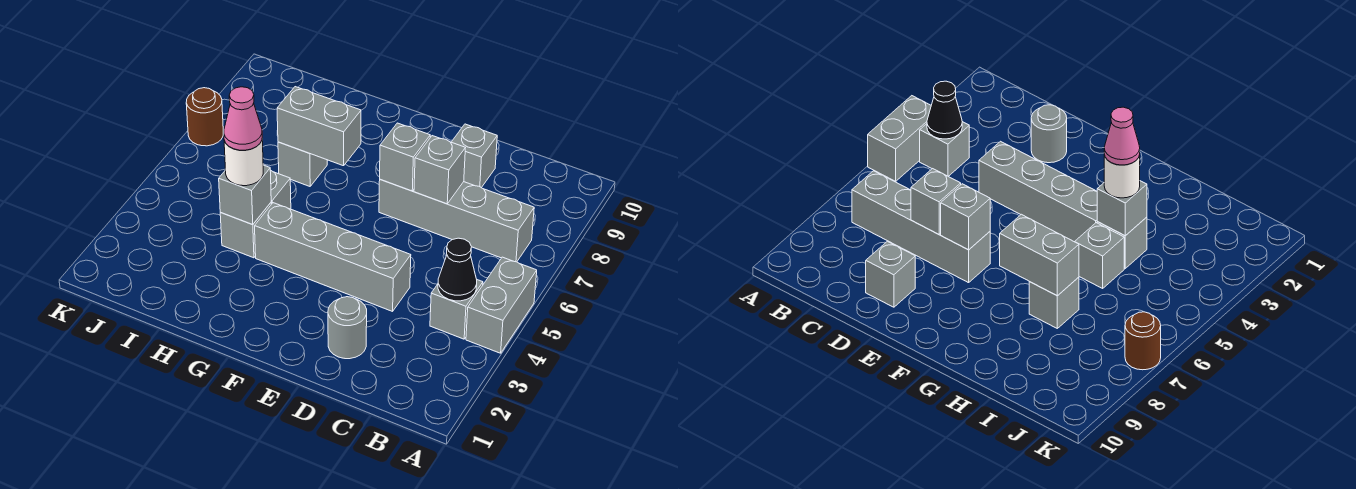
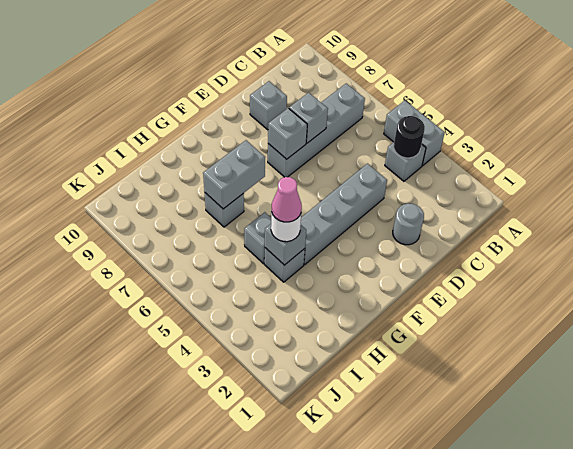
black 1x1 cone [438,238,477,301] -> black 1x1 round brick [394,116,425,158]
brown 1x1 round brick [186,88,223,146] -> none

